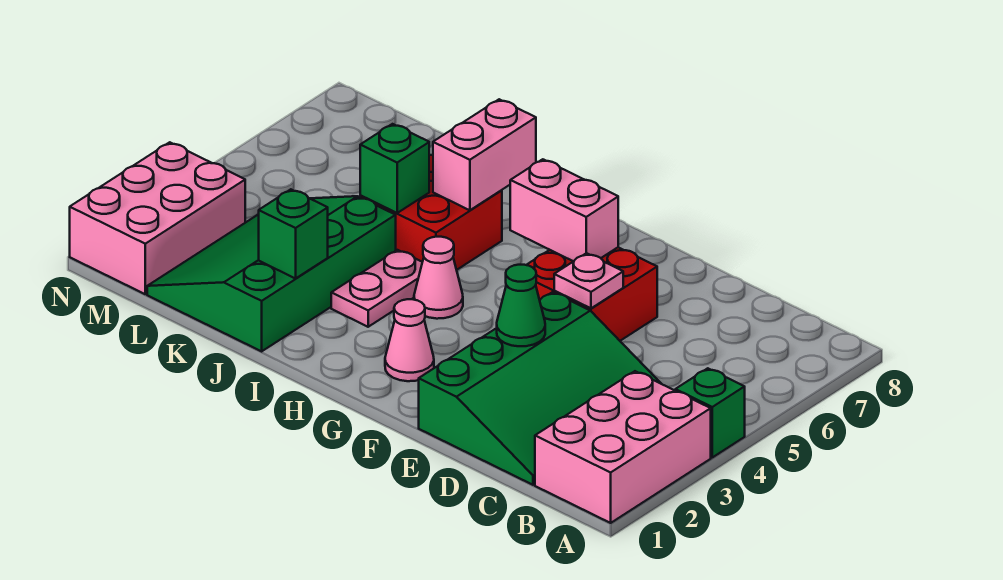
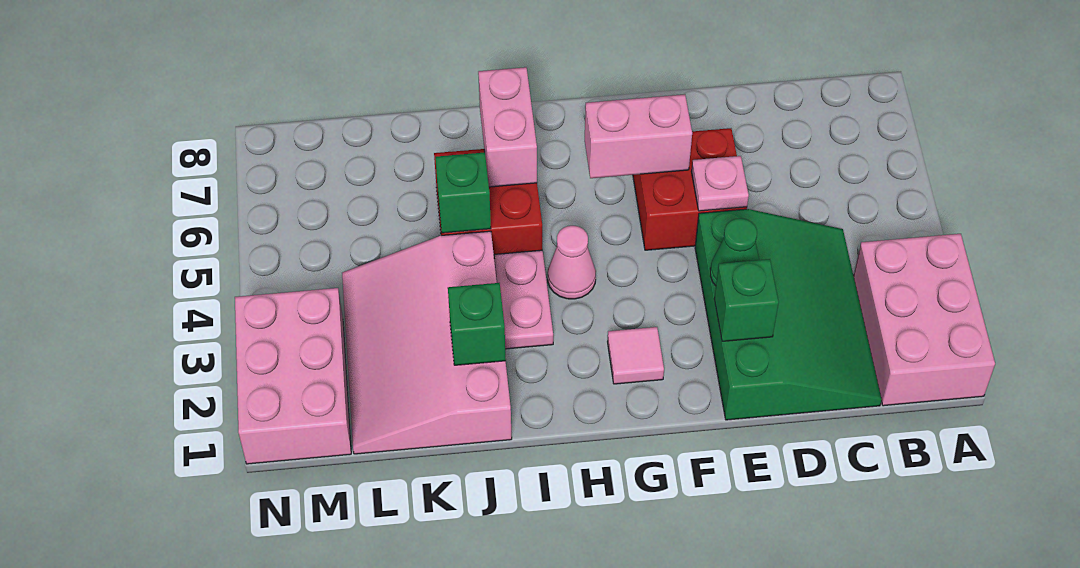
green 1x1 brick [675,368,745,457] -> green 1x1 brick moved to [714,259,779,341]
pink 1x1 cone [385,299,434,381] -> pink 1x1 tile [608,327,664,384]
green 3x4 slope [147,196,396,351] -> pink 3x4 slope [342,231,512,454]

